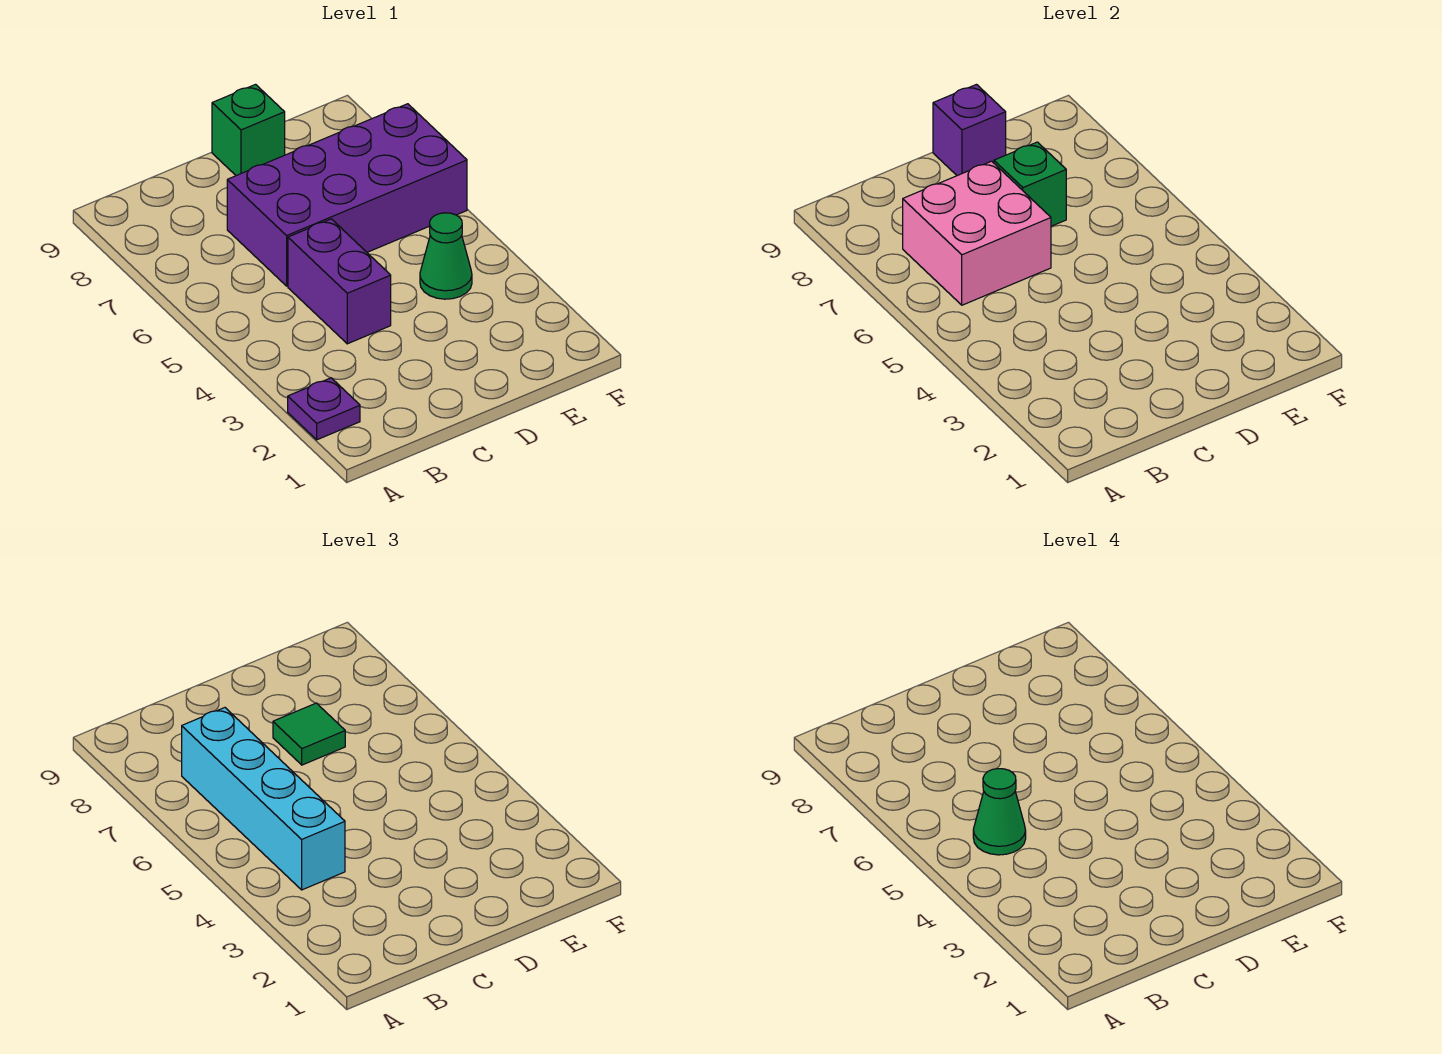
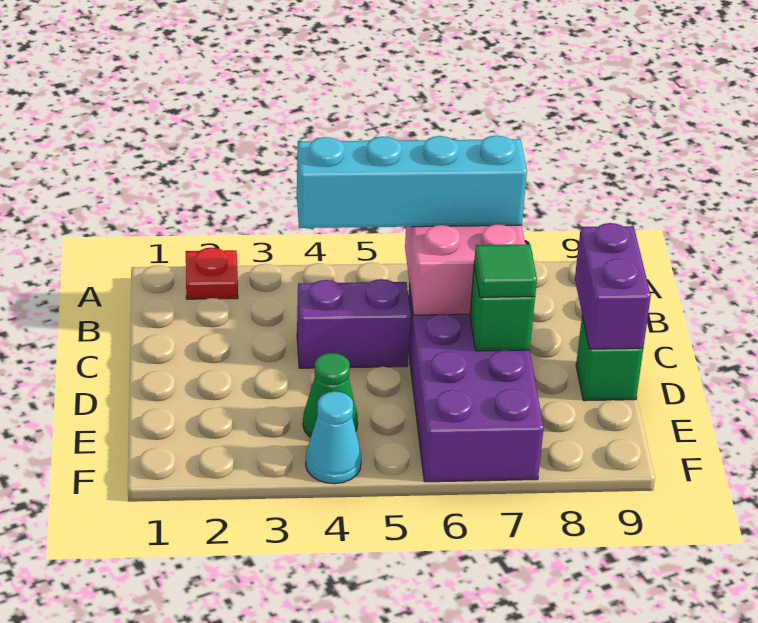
purple 1x1 plate [288,378,360,440] -> red 1x1 plate [186,248,238,299]
green 1x1 cone [973,769,1026,855] -> none
purple 1x1 brick [933,85,1006,176] -> purple 1x2 brick [575,223,651,349]
none -> cyan 1x1 cone [306,392,361,484]

